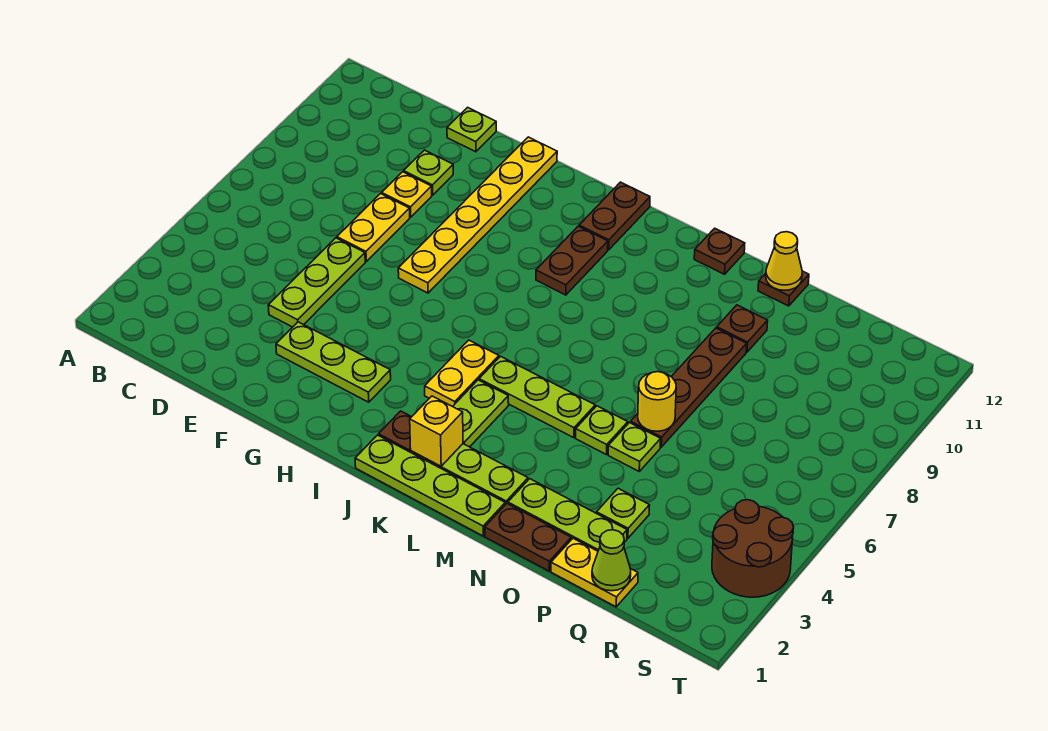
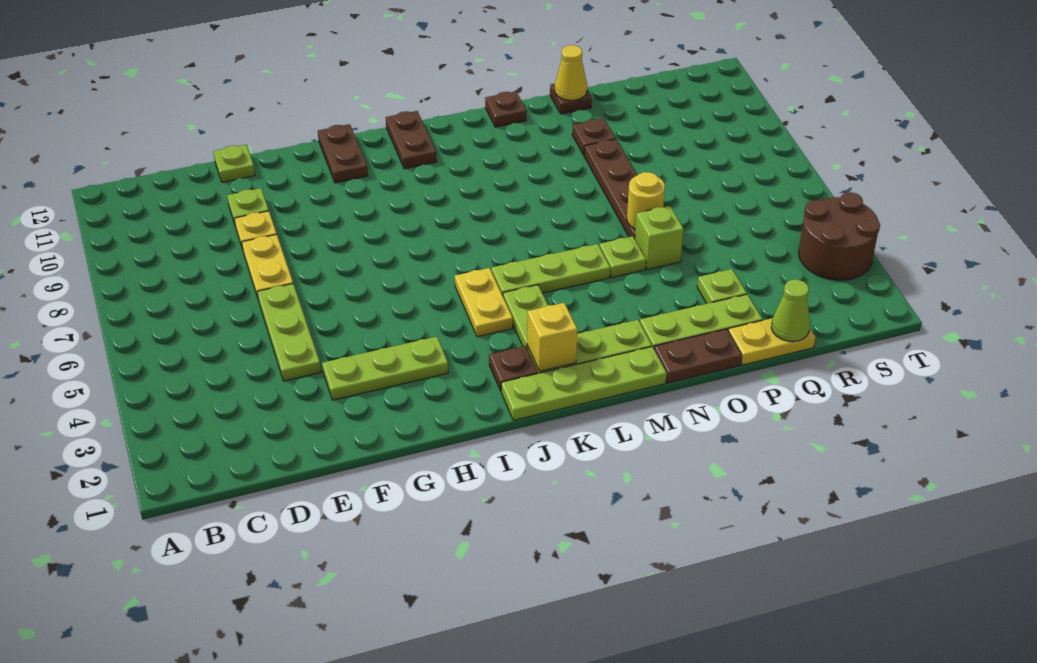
yellow 1x6 plate [398,137,557,293] -> none
brown 1x2 plate [536,226,608,295] -> brown 1x2 plate moved to [318,124,368,183]
lime 1x1 plate [608,423,661,471] -> lime 1x1 brick [635,206,684,270]

